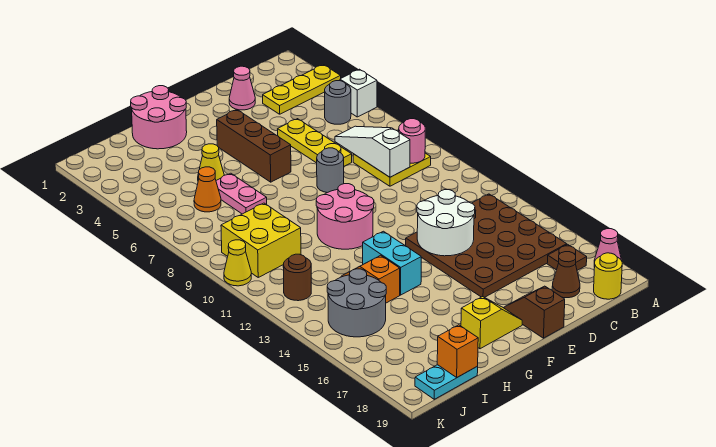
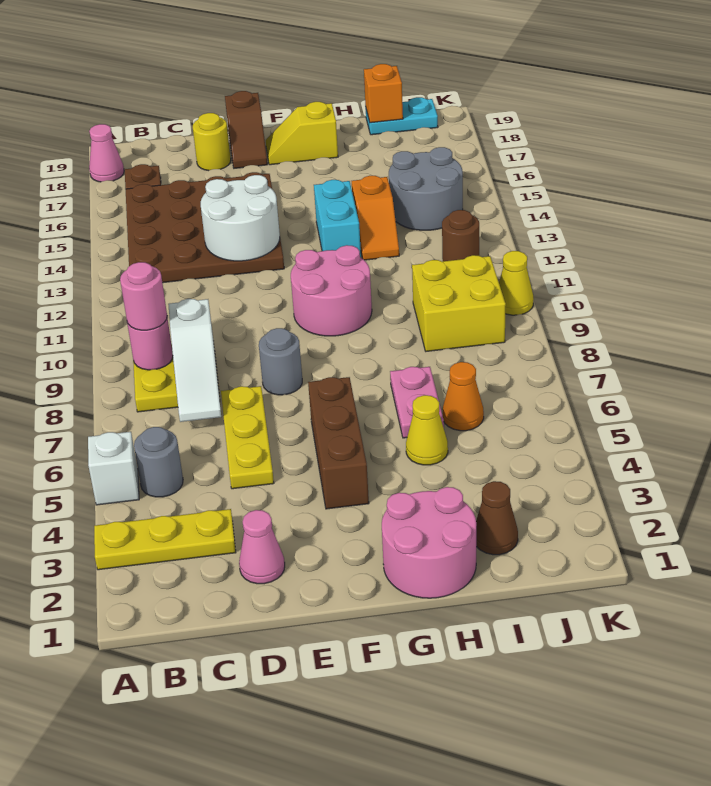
none -> pink 1x1 round brick [120,262,167,330]
yellow 1x1 round brick [594,253,622,299] -> yellow 1x1 round brick moved to [193,113,231,171]
brown 1x1 cone [552,252,580,298] -> brown 1x1 cone moved to [476,481,518,555]

